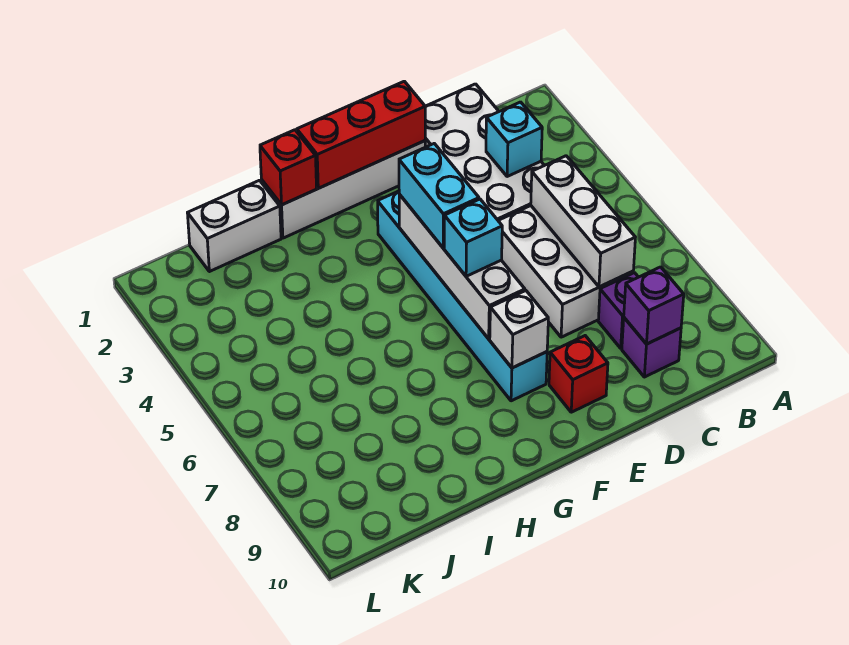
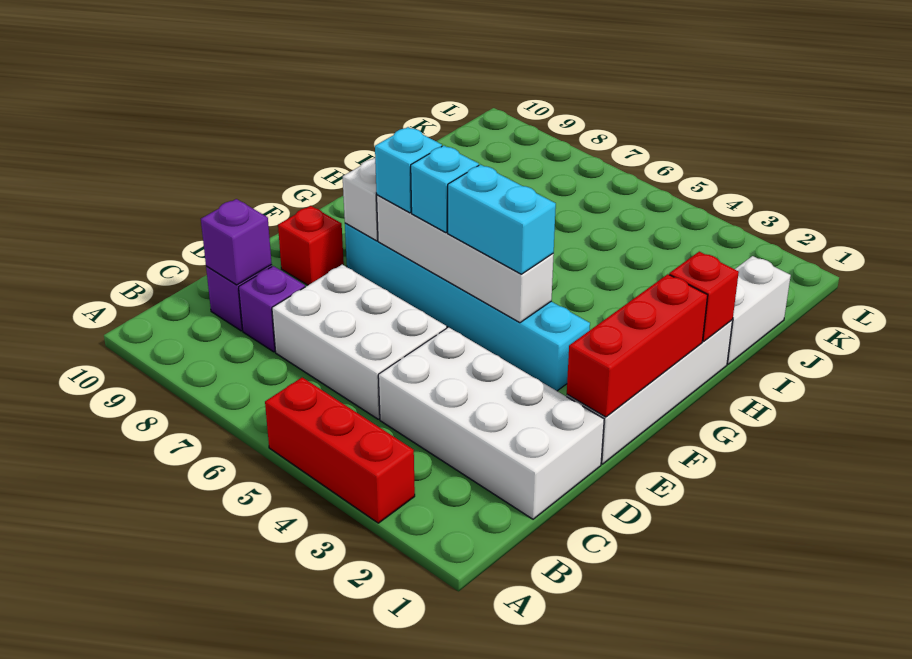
none -> red 1x3 brick [265,377,415,523]
cyan 1x1 brick [486,102,542,177] -> cyan 1x1 brick moved to [375,127,442,213]
white 1x3 brick [531,156,635,287] -> none

